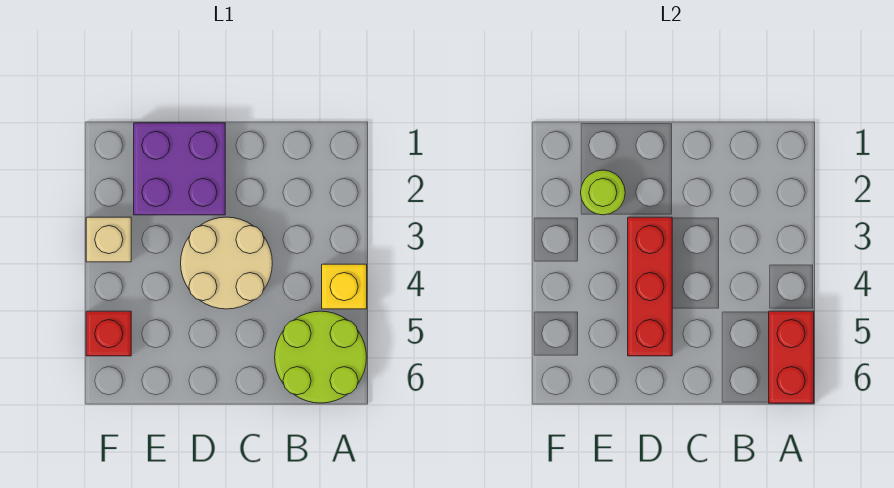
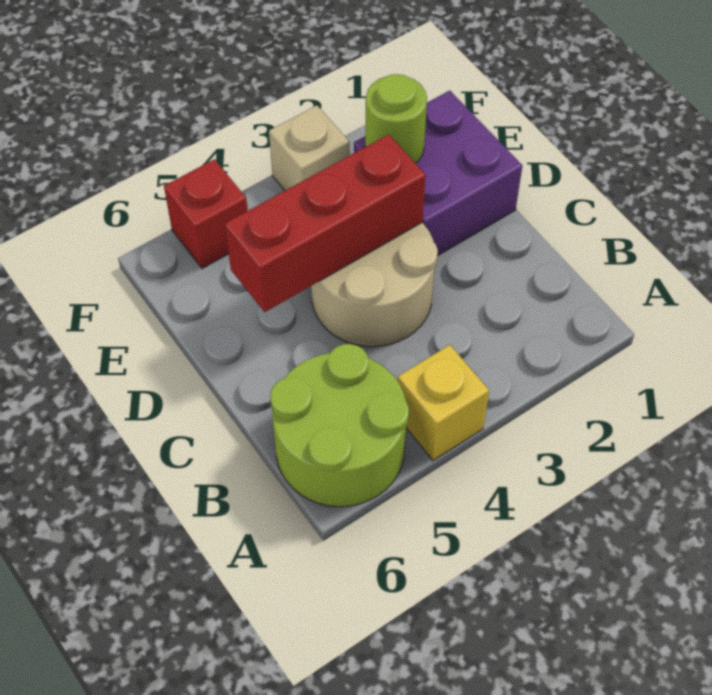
red 1x2 brick [769,311,814,403] -> none

